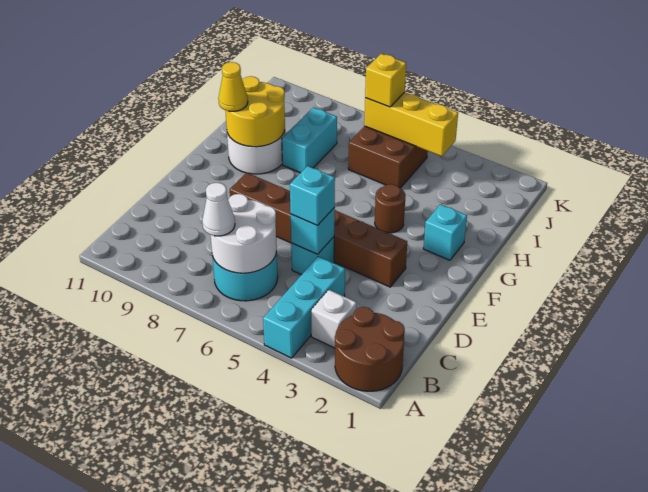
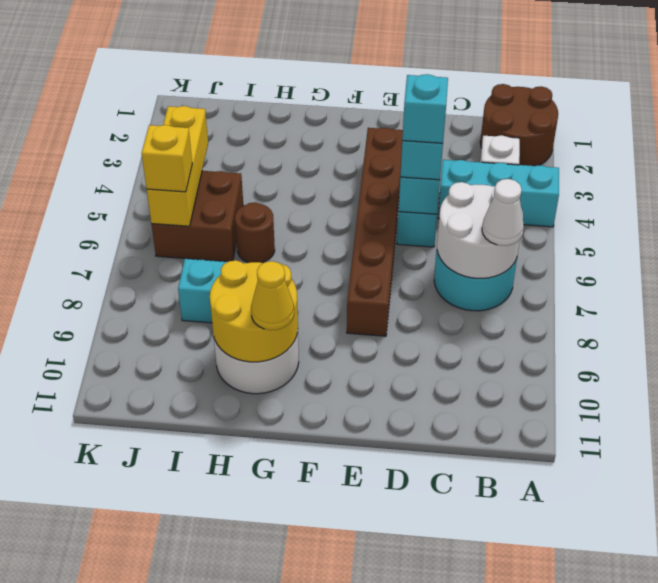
cyan 1x1 brick [423,204,467,260] -> cyan 1x1 brick moved to [402,74,448,143]
brown 1x1 round brick [375,184,406,233] -> brown 1x1 round brick moved to [235,202,275,263]

